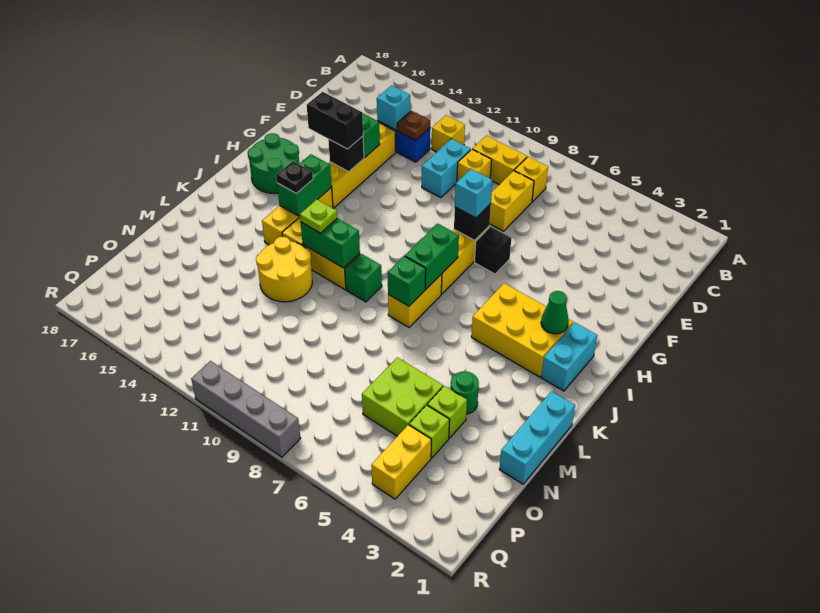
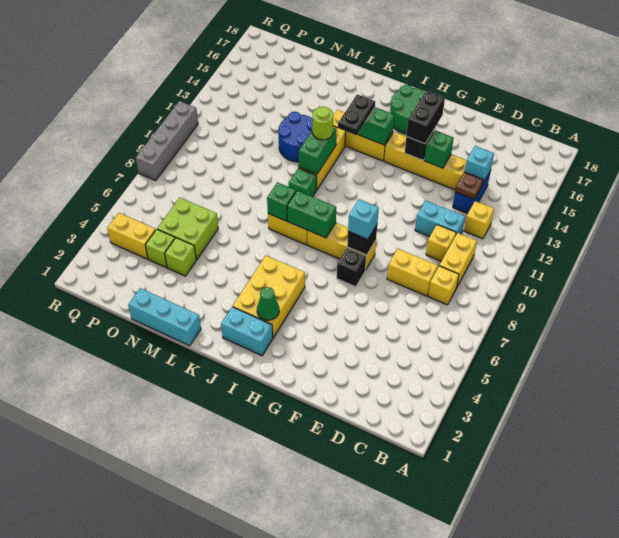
black 1x1 plate [276,161,313,194] -> black 1x2 plate [338,94,375,135]
lime 1x1 plate [300,199,337,233] -> lime 1x1 round brick [312,107,333,140]
yellow 2x2 round brick [256,237,312,302] -> blue 2x2 round brick [278,112,313,162]
green 1x1 round brick [450,371,479,414] -> none

